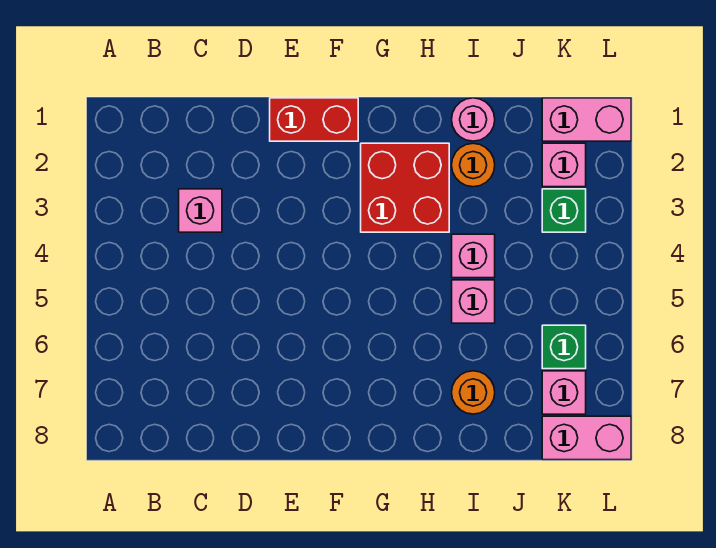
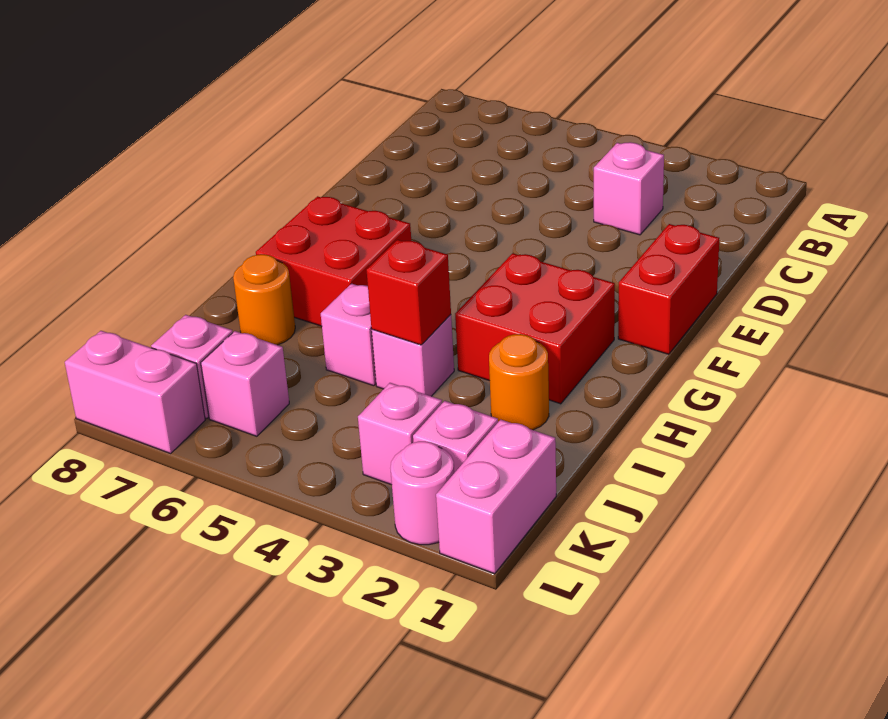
none -> red 2x2 brick [256,196,411,326]
pink 1x1 round brick [452,98,495,141] -> pink 1x1 round brick moved to [390,441,454,545]
none -> red 1x1 brick [367,240,451,345]
green 1x1 brick [542,189,586,232] -> pink 1x1 brick [358,383,442,485]
green 1x1 brick [542,325,586,369] -> pink 1x1 brick [201,331,289,436]
pink 1x2 brick [542,416,631,460] -> pink 1x2 brick turned to [65,331,205,453]

